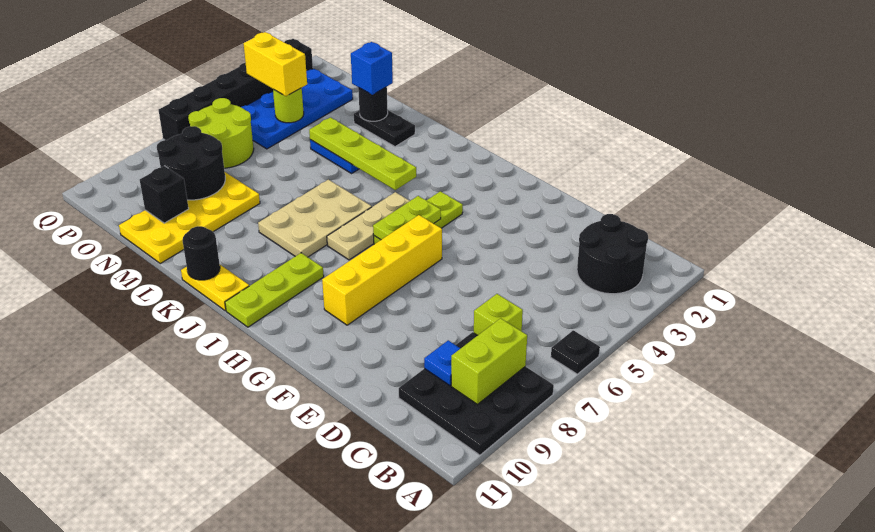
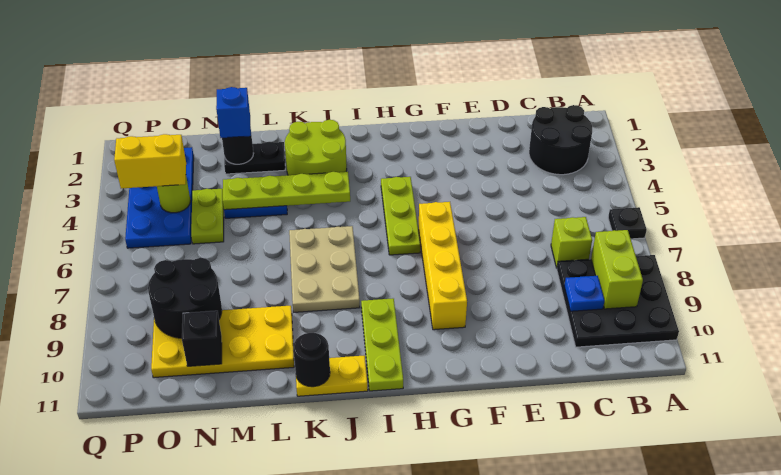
lime 1x2 plate [373,196,441,240] -> lime 1x2 plate moved to [191,189,224,244]
tan 1x3 plate [327,192,409,260] -> none
yellow 2x4 plate [119,172,260,263] -> yellow 2x4 plate turned to [151,306,294,378]
lime 2x2 round brick [188,98,254,168] -> lime 2x2 round brick moved to [285,120,347,175]
black 1x6 brick [159,39,313,140] -> none

